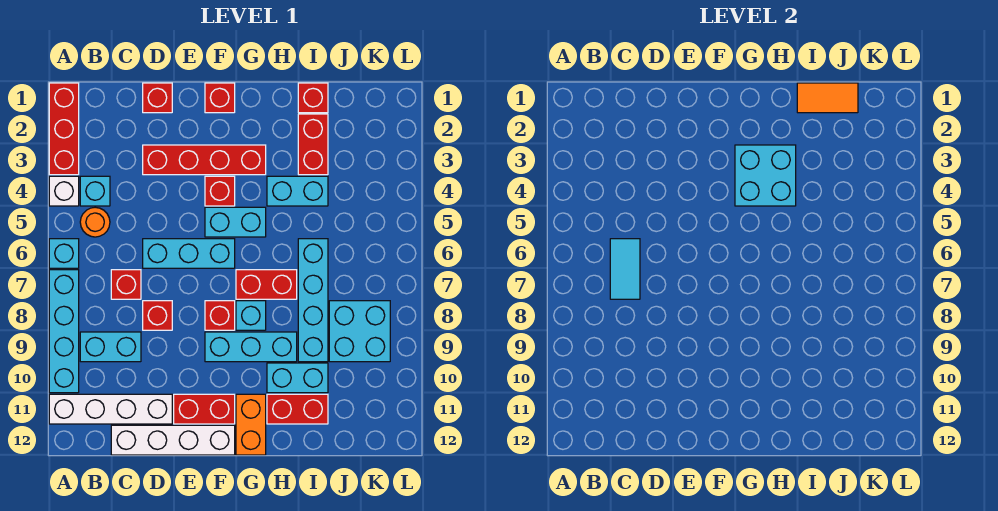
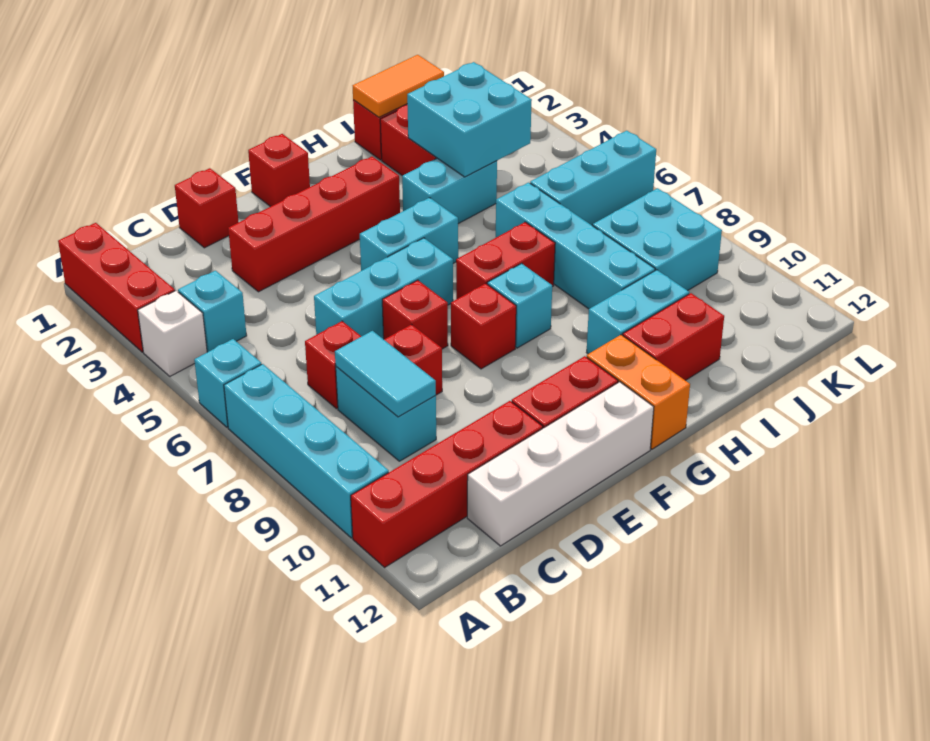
white 1x4 brick [49,394,172,424] -> red 1x4 brick [351,401,543,567]
orange 1x1 round brick [80,207,110,237] -> none
cyan 1x2 brick [80,332,141,362] -> cyan 1x2 brick turned to [336,367,436,461]
cyan 1x2 tile [610,239,640,299] -> cyan 1x2 tile moved to [335,331,436,417]
red 1x1 brick [205,176,235,206] -> red 1x1 brick moved to [382,280,448,349]
cyan 1x3 brick [205,332,297,362] -> cyan 1x3 brick moved to [530,131,656,225]
cyan 2x2 brick [735,145,796,206] -> cyan 2x2 brick moved to [407,62,532,177]

